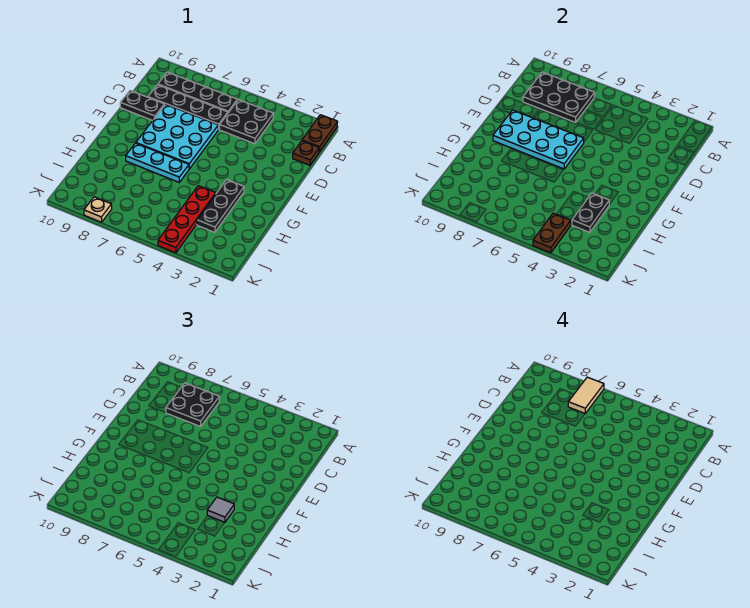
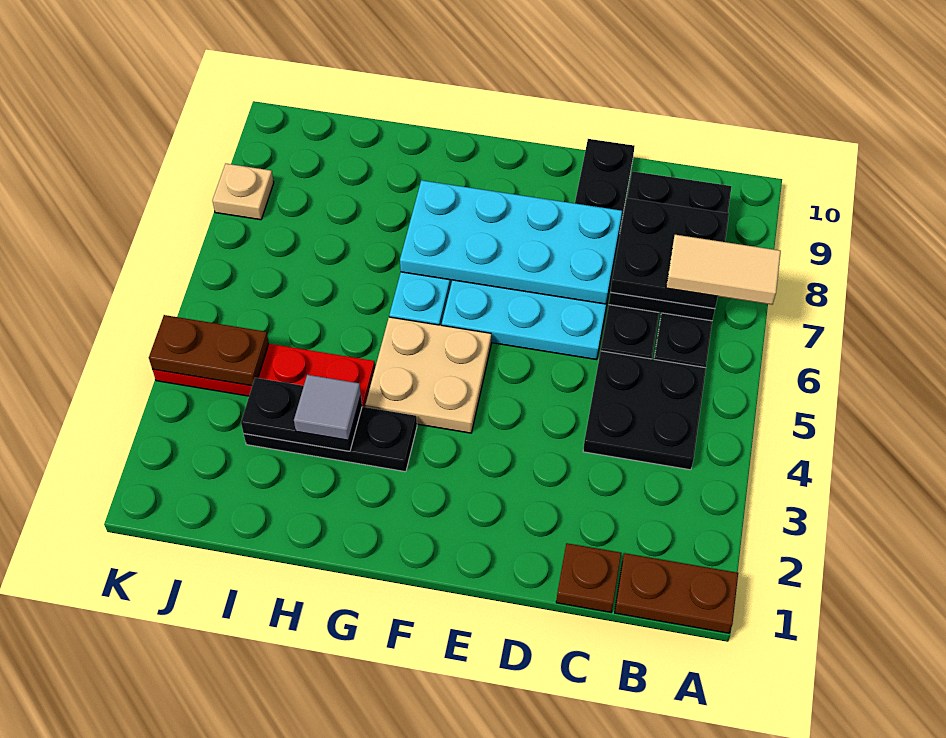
cyan 2x4 plate [493,110,584,169] -> cyan 2x4 plate turned to [400,180,622,304]
none -> tan 2x2 plate [365,317,491,433]

